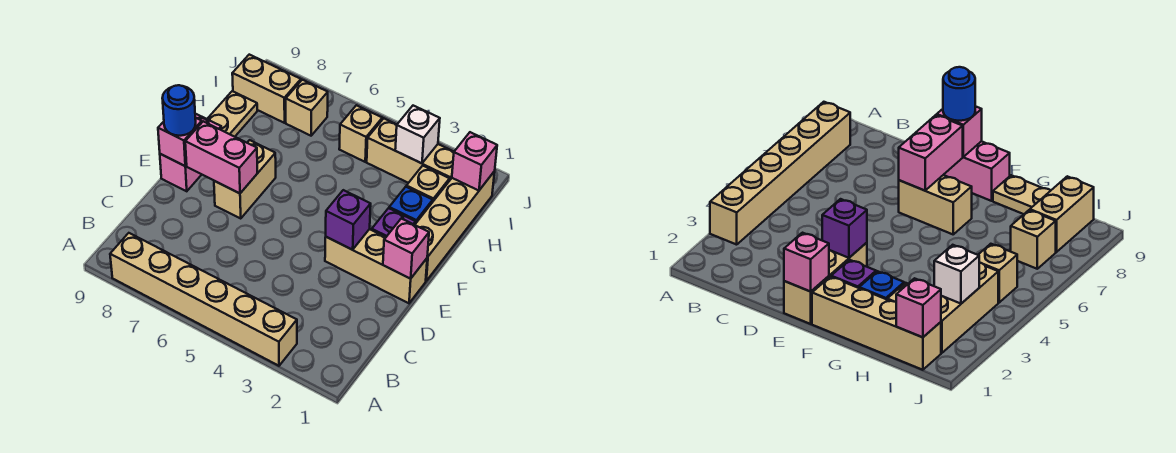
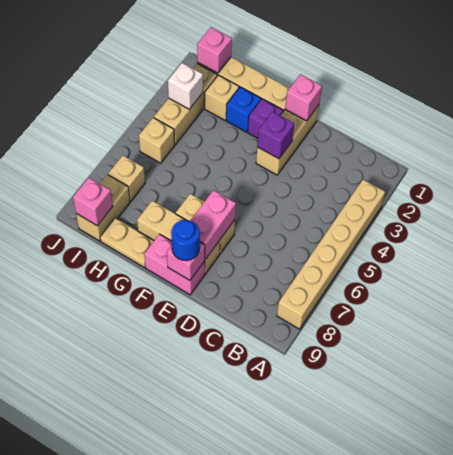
none -> tan 1x3 brick [137,201,220,274]
none -> pink 1x1 brick [73,178,113,226]

